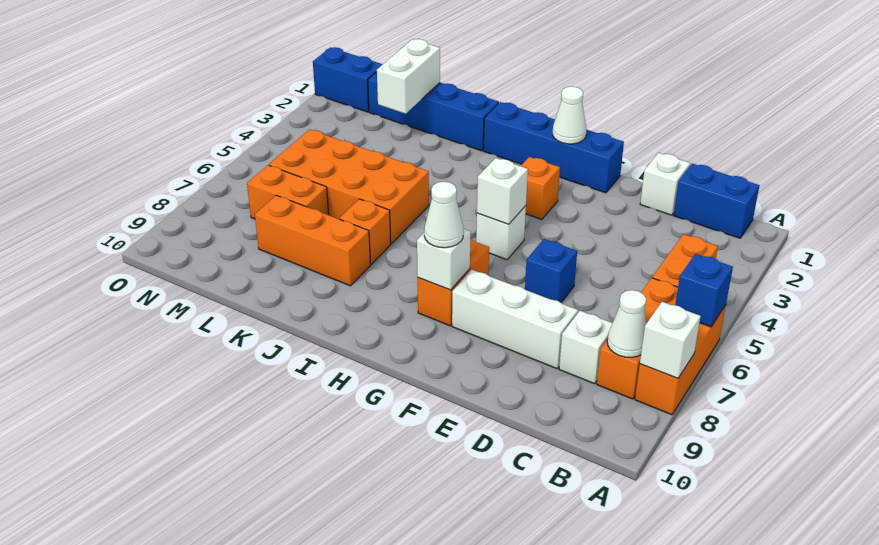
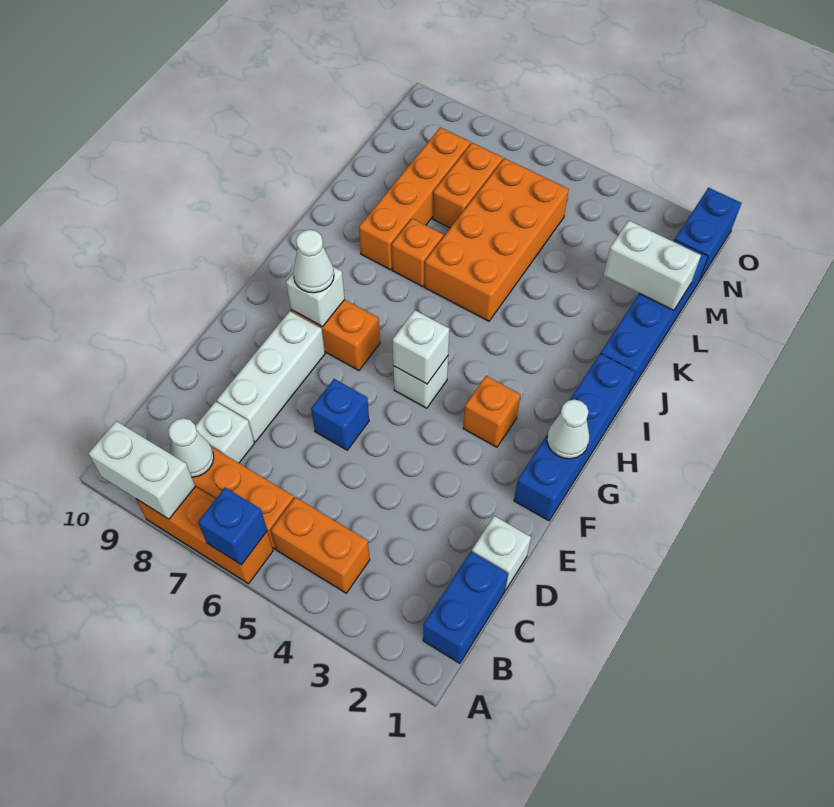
white 1x1 brick [640,302,701,378] -> white 1x2 brick [88,421,195,519]
orange 1x3 brick [255,195,370,286] -> orange 1x4 brick [359,127,470,270]

